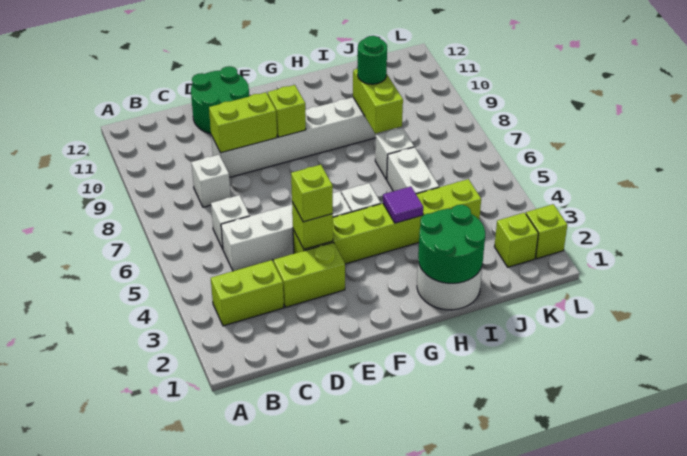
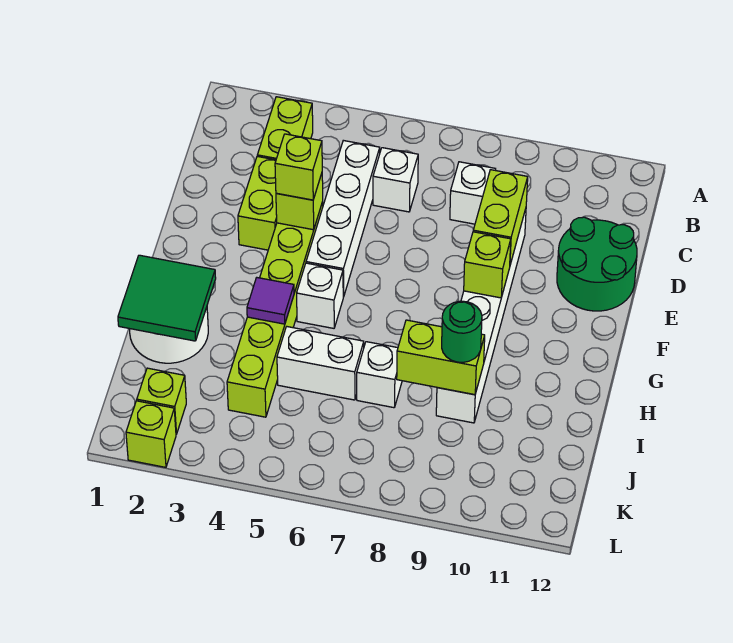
green 2x2 round brick [418,205,485,283] -> green 2x2 tile [118,255,216,341]

